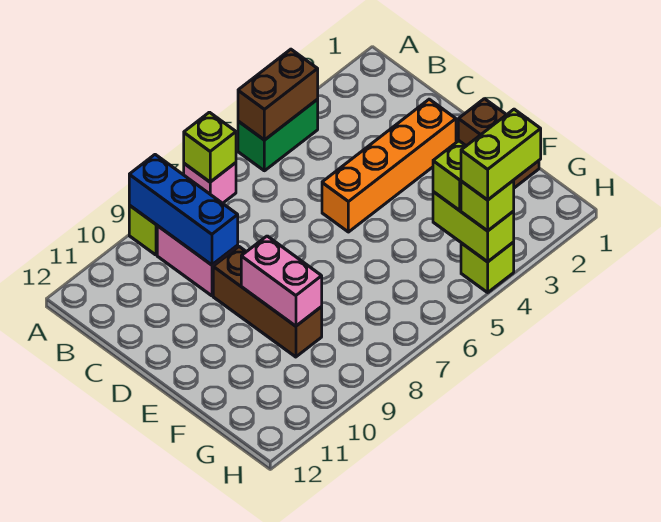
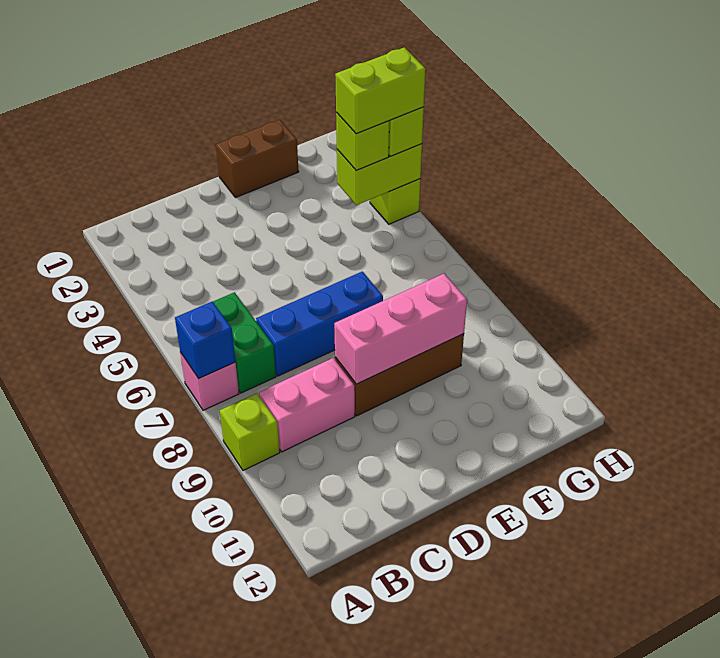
green 1x2 brick [238,100,318,171] -> green 1x2 brick moved to [213,292,276,393]
brown 1x2 brick [238,49,318,140] -> none
lime 1x1 brick [184,112,236,182] -> blue 1x1 brick [175,301,235,379]
blue 1x3 brick [129,155,238,265] -> blue 1x3 brick moved to [256,271,383,376]
orange 1x4 brick [322,99,456,232] -> none
pink 1x2 brick [241,236,322,326] -> pink 1x3 brick [334,274,467,384]
lime 1x2 brick [461,109,541,200] -> lime 1x2 brick turned to [335,47,426,134]

